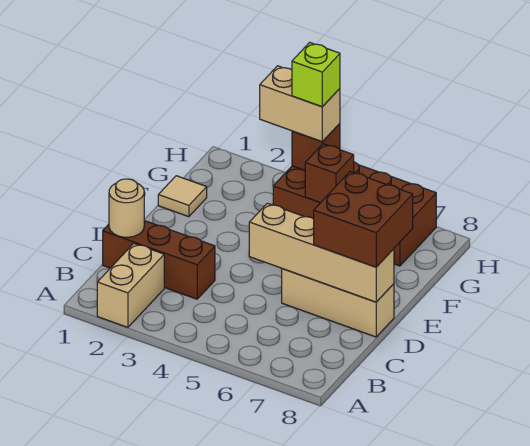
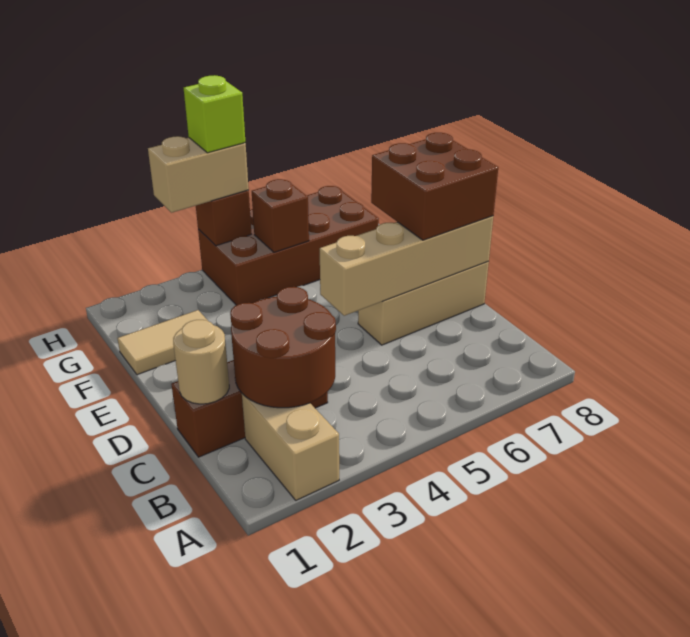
none -> brown 2x2 round brick [230,287,336,408]
tan 1x1 tile [158,176,207,217] -> tan 1x2 tile [117,310,208,375]

